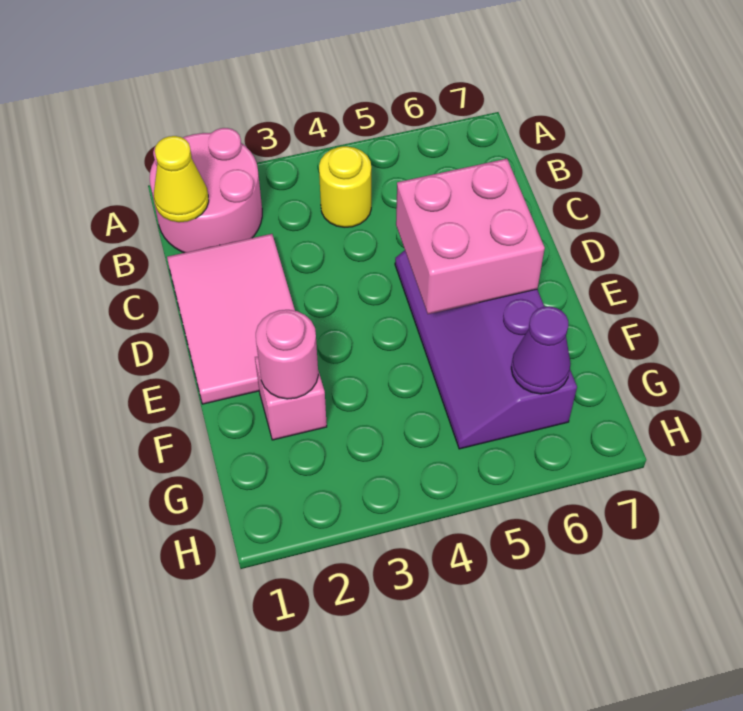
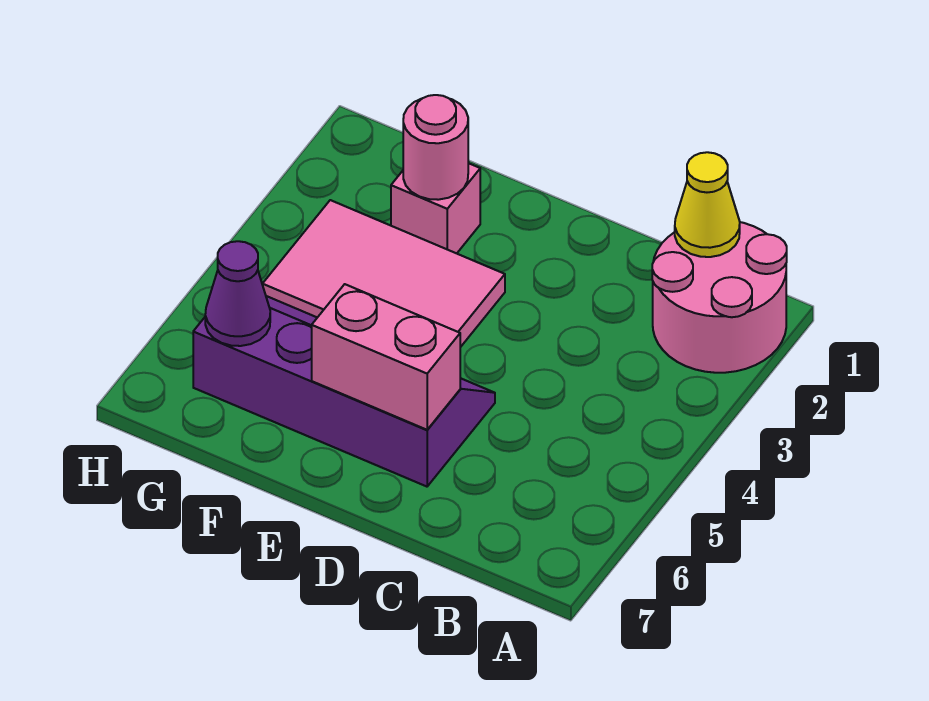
yellow 1x1 round brick [319,146,371,227] -> none
pink 2x3 tile [167,234,295,404] -> pink 2x3 tile moved to [262,200,505,347]
pink 2x2 brick [396,159,545,314] -> pink 1x2 brick [312,284,460,430]

